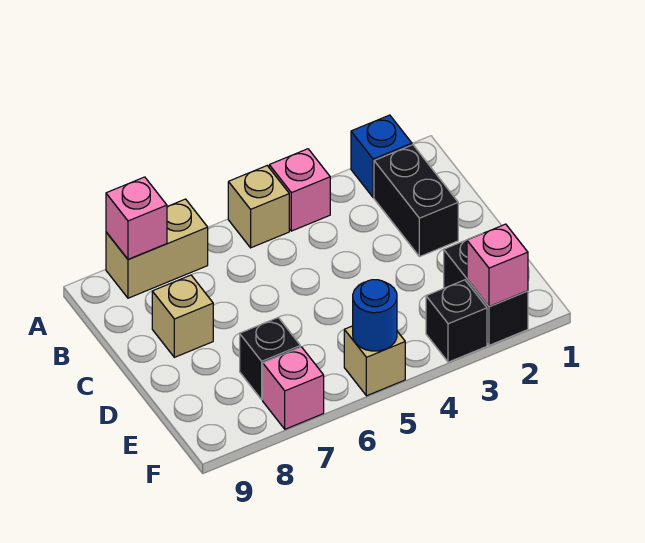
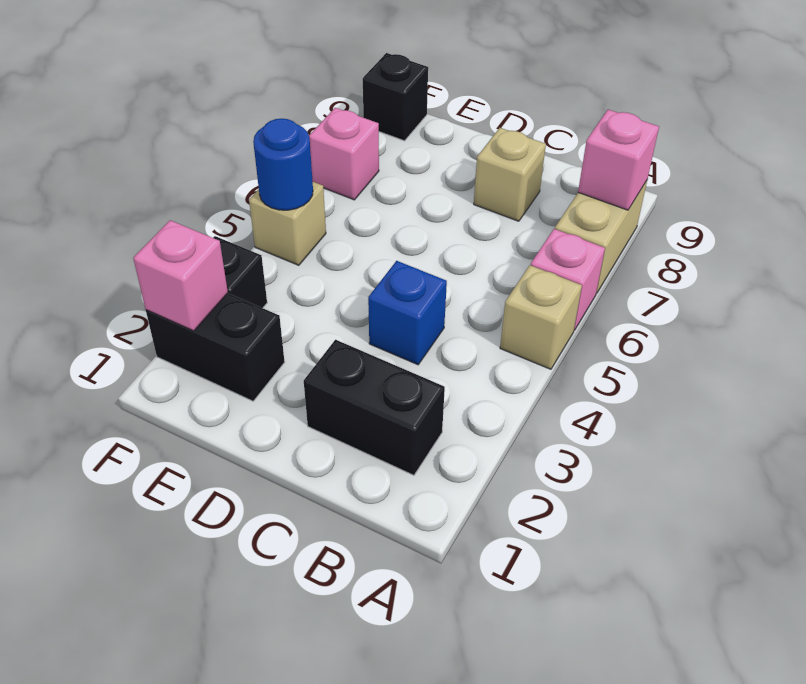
blue 1x1 brick [351,115,412,197] -> blue 1x1 brick moved to [368,261,447,365]
pink 1x1 brick [269,149,330,231] -> pink 1x1 brick moved to [531,229,605,330]
black 1x1 brick [240,317,300,400] -> black 1x1 brick moved to [363,53,428,141]

